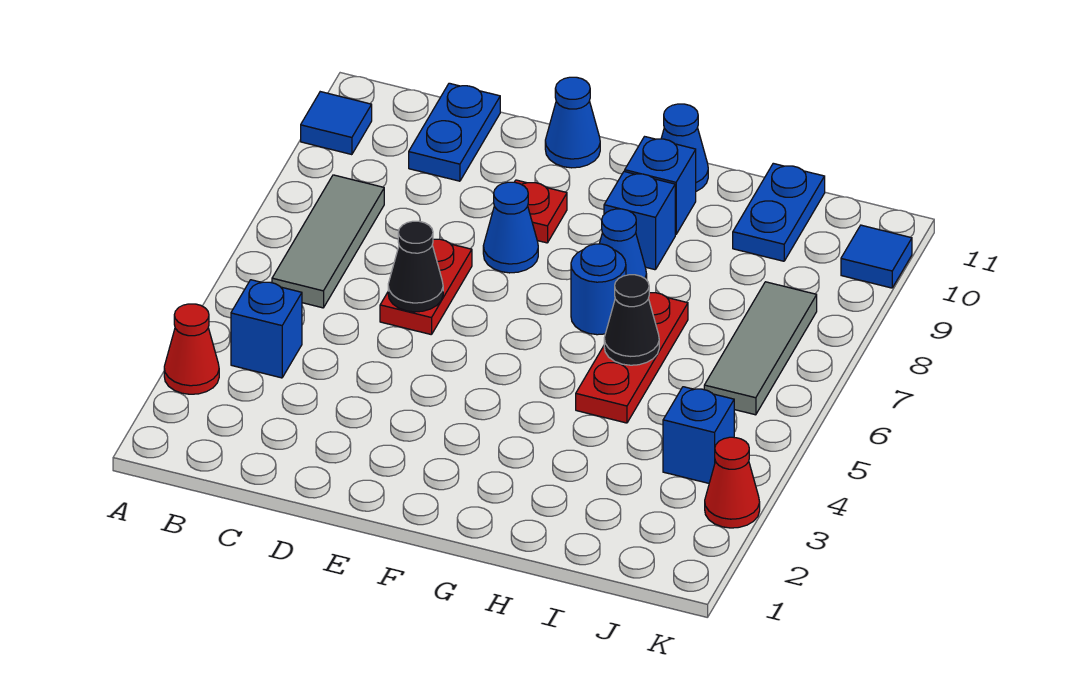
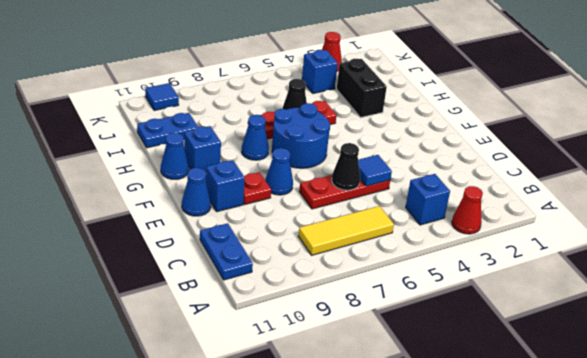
blue 1x1 tile [301,92,372,155] -> blue 1x1 tile moved to [358,155,392,186]
grey 1x3 tile [272,175,384,308] -> yellow 1x3 tile [298,206,394,255]
blue 1x2 plate [409,83,500,181] -> blue 1x2 plate turned to [200,223,253,280]
red 1x2 plate [380,239,472,335] -> red 1x3 plate [299,175,390,209]
blue 1x1 round brick [571,244,626,335] -> blue 2x2 round brick [272,103,330,168]
blue 1x1 brick [604,171,675,270] -> blue 1x1 brick moved to [206,160,245,212]
none -> black 1x2 brick [337,59,387,117]
grey 1x3 tile [704,282,817,415] -> none

